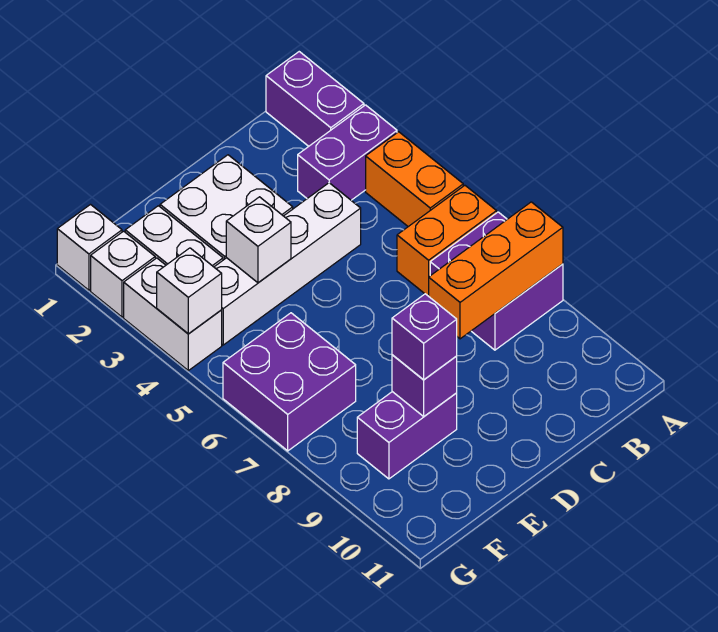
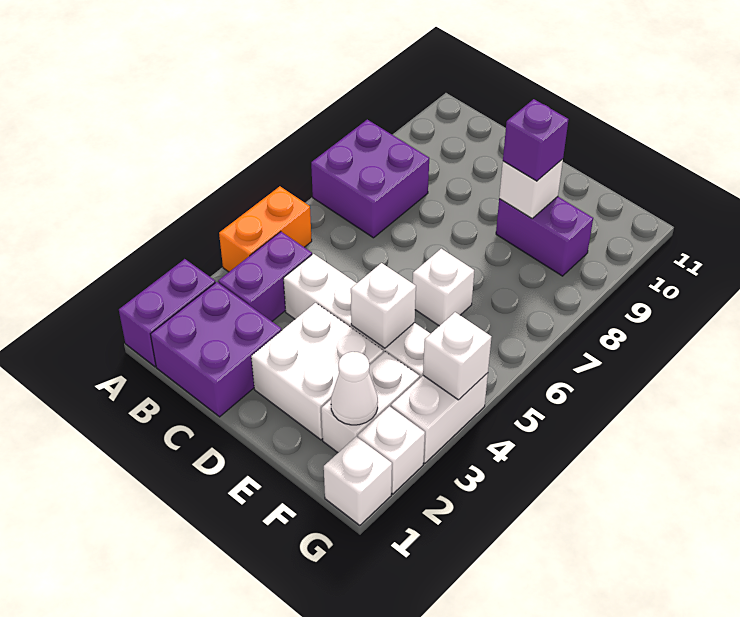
purple 1x2 brick [298,105,397,200] -> purple 1x2 brick turned to [218,232,312,321]
orange 1x2 brick [397,185,497,296] -> none
orange 1x3 brick [429,202,563,339] -> none
none -> white 1x1 brick [413,249,474,326]
purple 1x1 brick [392,355,457,416] -> white 1x1 brick [499,159,563,218]
none -> white 1x1 cone [331,352,378,425]
purple 2x2 brick [223,313,356,451] -> purple 2x2 brick moved to [151,282,282,417]

